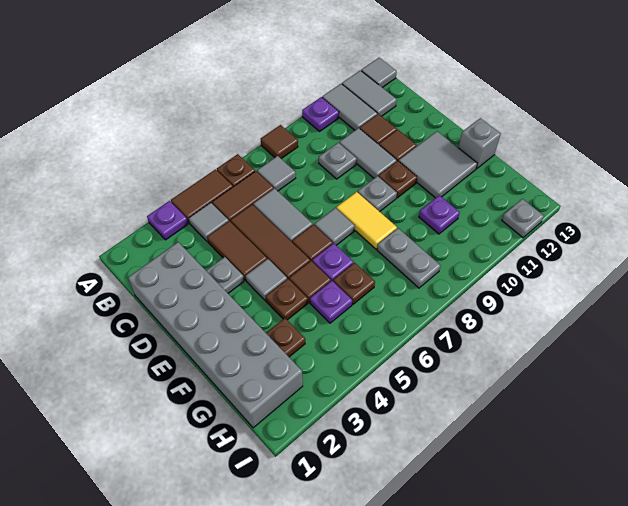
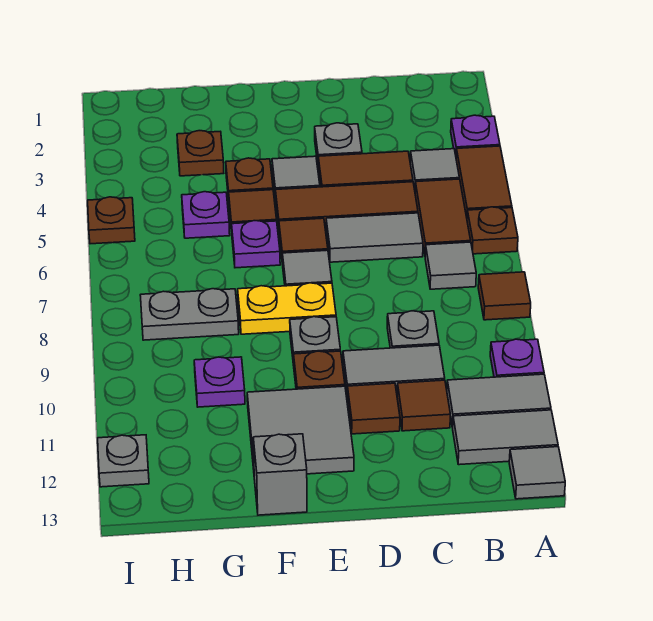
grey 2x6 brick [128,242,303,428] -> none
yellow 1x2 tile [336,192,397,249] -> yellow 1x2 plate [238,283,336,334]
brown 1x1 plate [333,263,375,304] -> brown 1x1 plate moved to [88,197,135,244]

